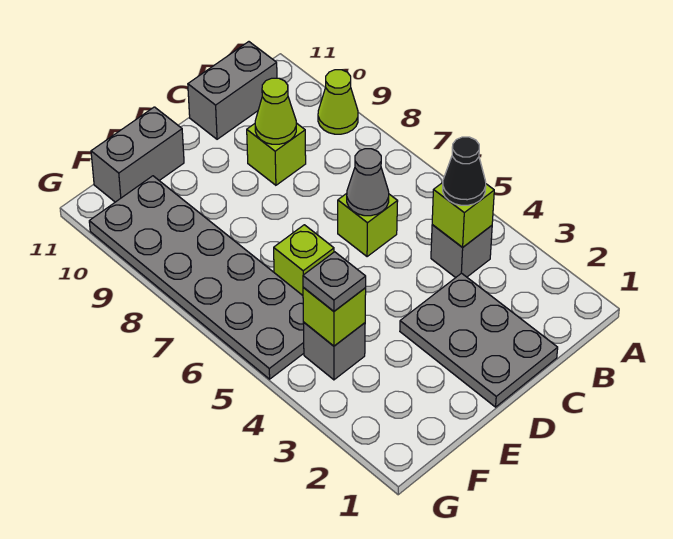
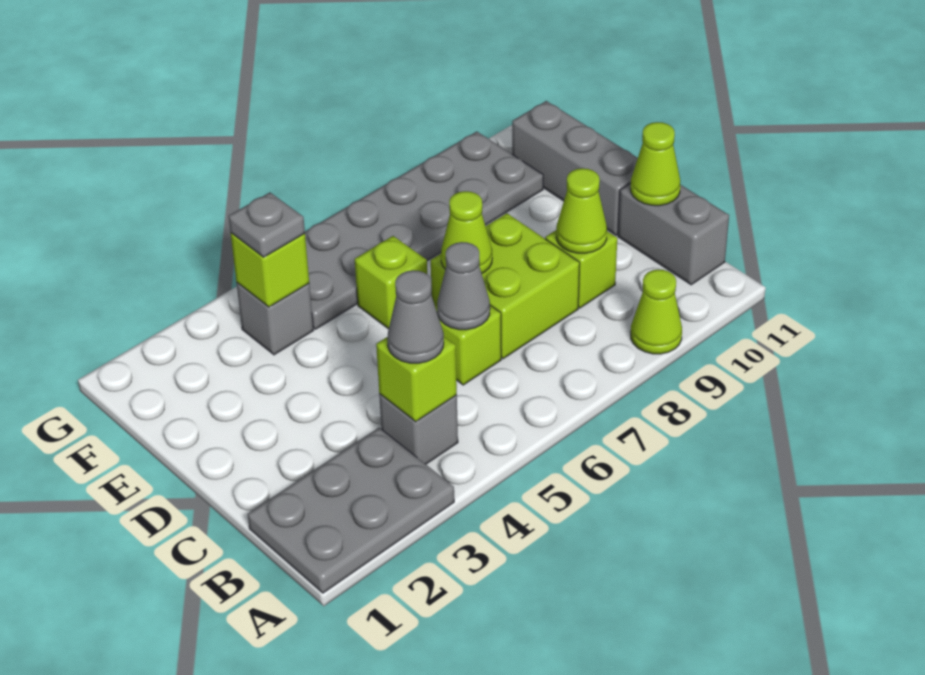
black 1x1 cone [443,137,486,205] -> grey 1x1 cone [387,270,444,363]
grey 2x3 plate [400,273,558,407] -> grey 2x3 plate moved to [248,428,454,593]
none -> lime 2x2 brick [431,213,580,359]
none -> lime 1x1 cone [631,122,680,206]
none -> lime 1x1 cone [441,191,492,273]
grey 1x2 brick [91,107,184,202] -> grey 1x3 brick [512,101,638,235]

